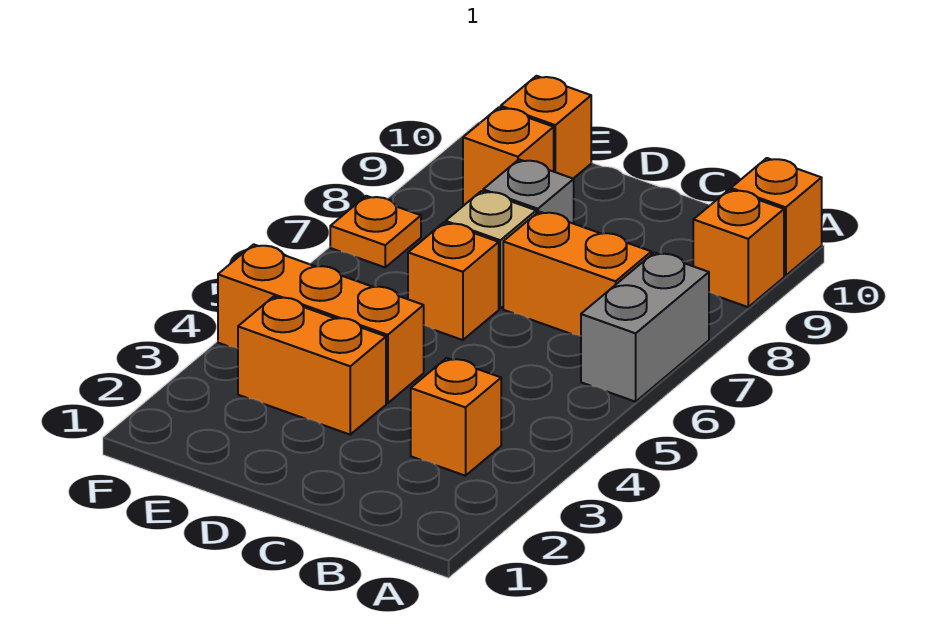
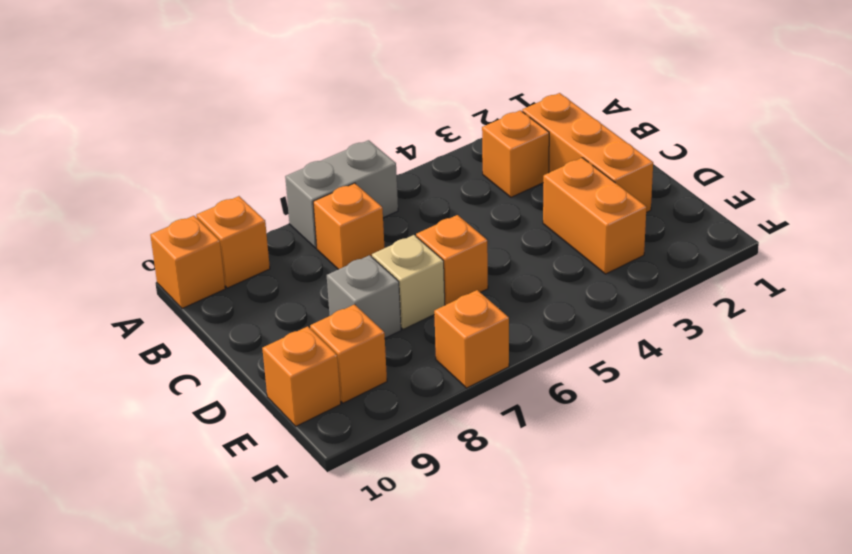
orange 1x2 brick [503,212,651,336] -> orange 1x1 brick [313,183,385,269]
orange 1x3 brick [218,244,424,403] -> orange 1x3 brick moved to [522,93,653,213]
orange 1x1 plate [330,196,421,267] -> orange 1x1 brick [434,290,509,388]

